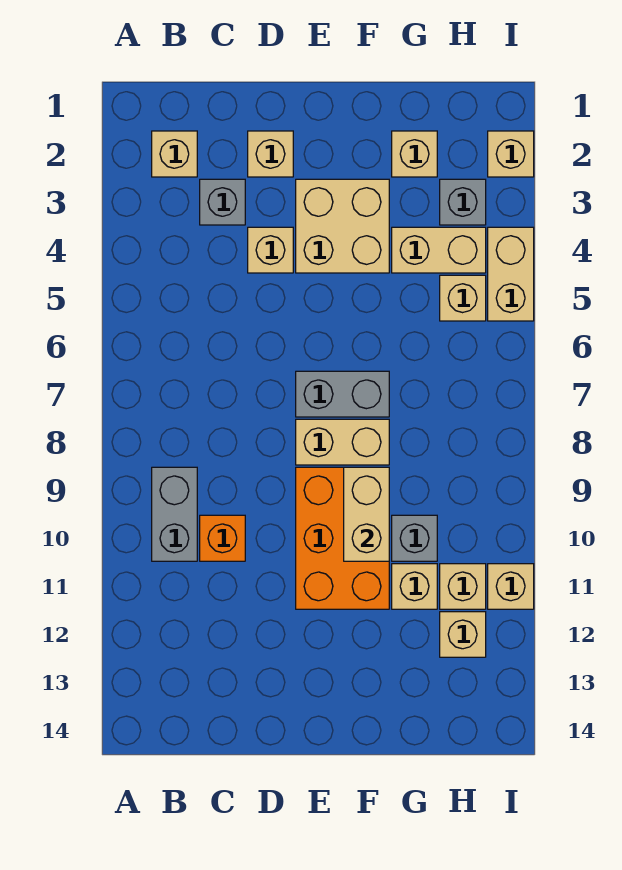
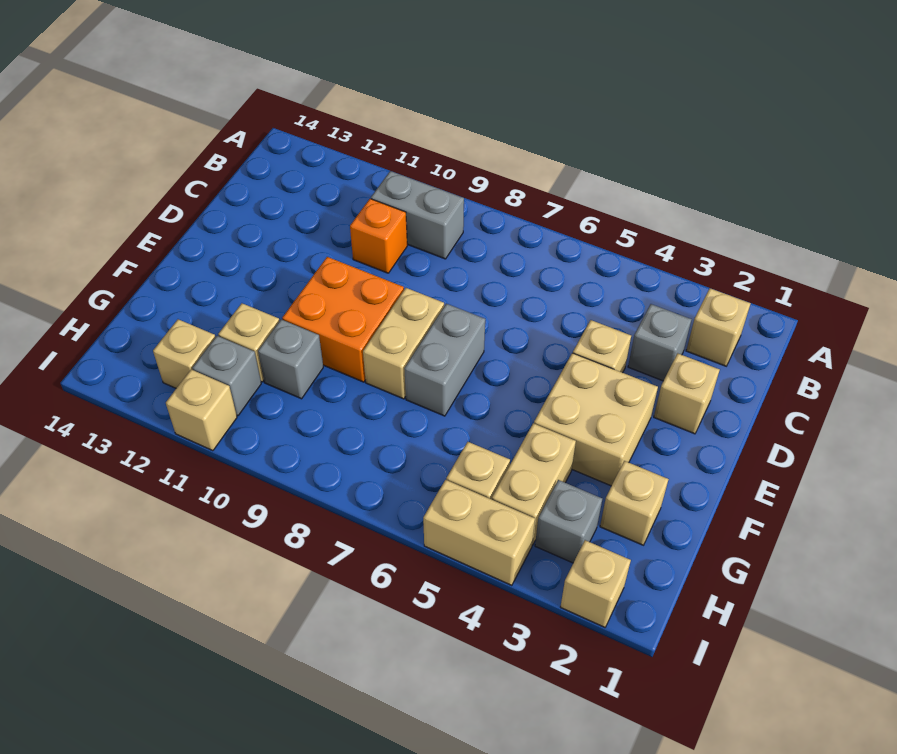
orange 2x3 brick [296,467,389,609] -> orange 2x2 brick [282,257,404,382]
tan 1x2 brick [344,467,389,561] -> none
tan 1x1 brick [440,564,486,609] -> grey 1x1 brick [192,336,261,416]

